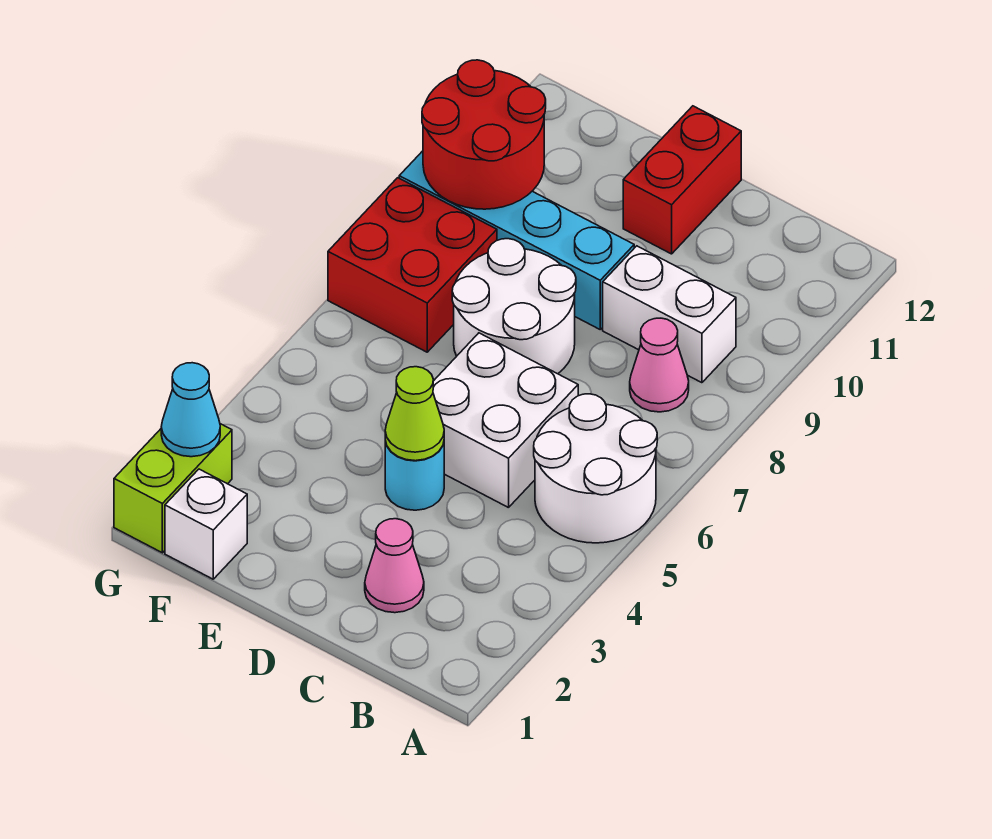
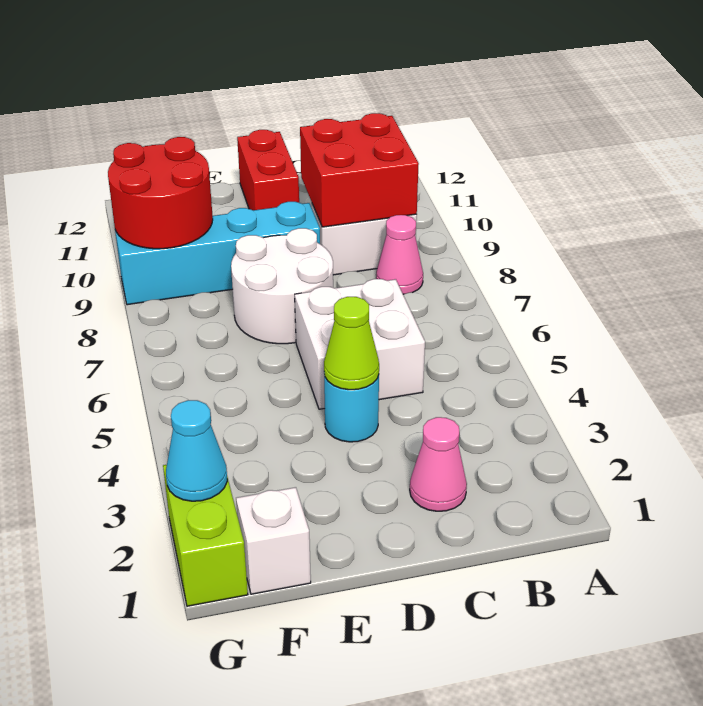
white 2x2 round brick [534,394,657,543] -> none
red 2x2 brick [328,178,497,352] -> red 2x2 brick moved to [300,113,419,227]

